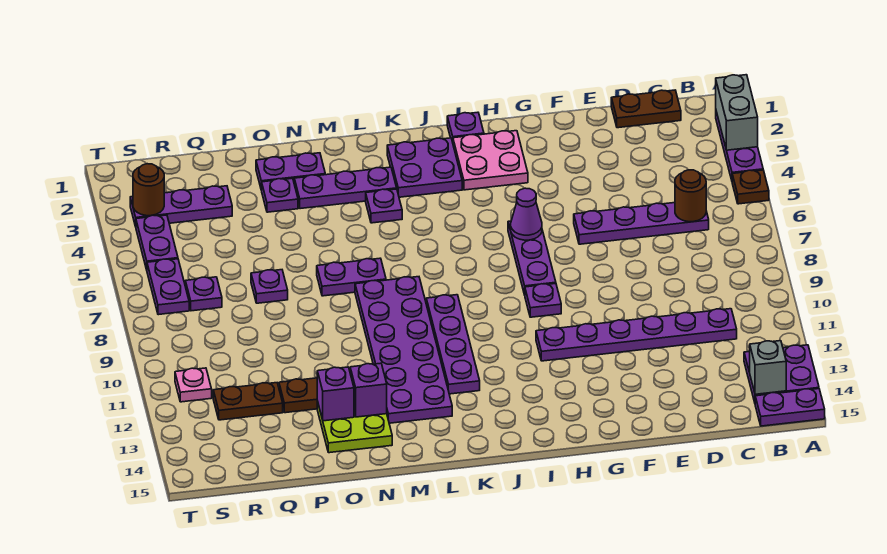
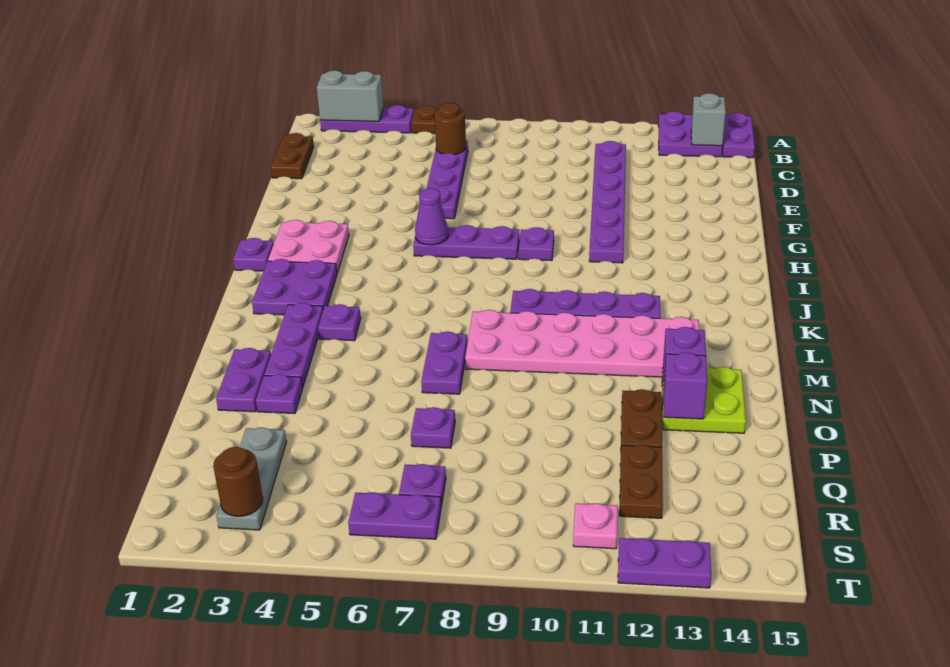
purple 2x6 plate [355,277,452,423] -> pink 2x6 plate [465,310,699,377]
purple 1x3 plate [130,186,232,227] -> grey 1x3 plate [216,427,287,530]
purple 1x2 plate [136,215,178,270] -> purple 1x2 plate moved to [618,538,711,588]

